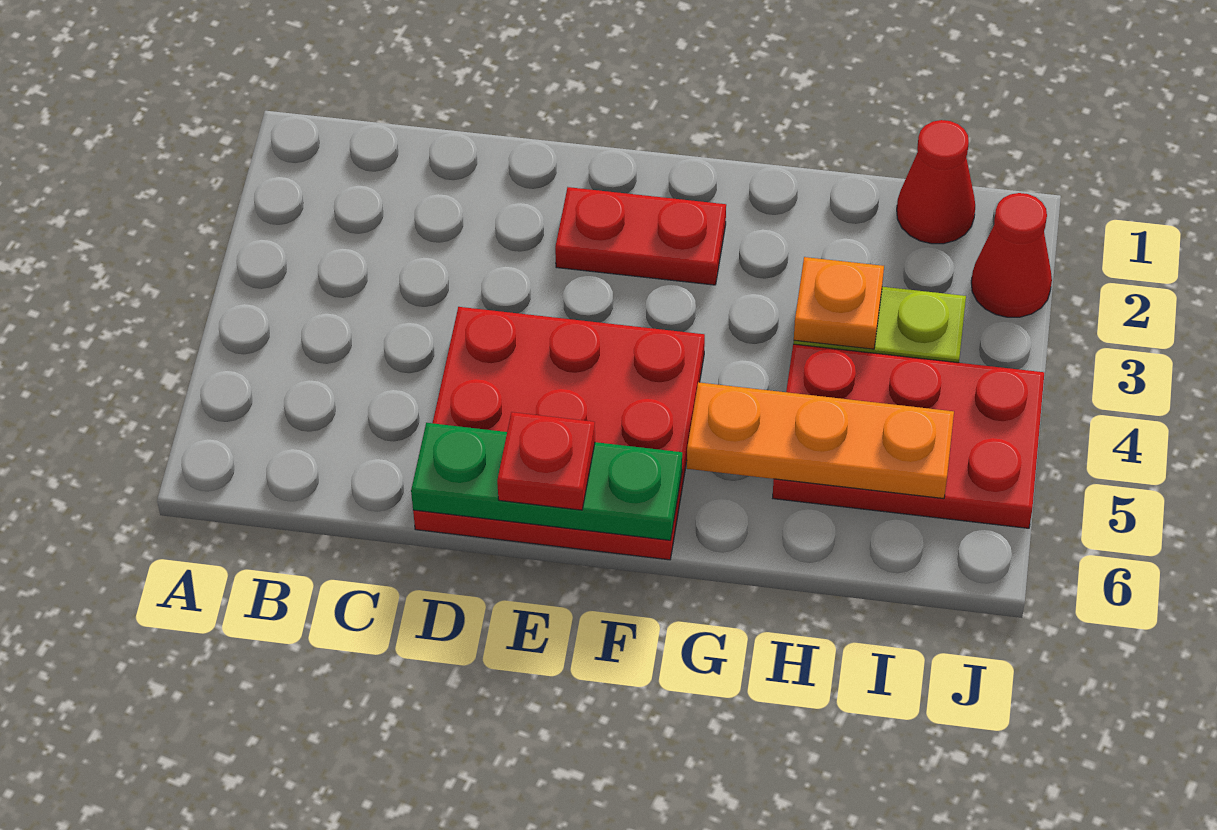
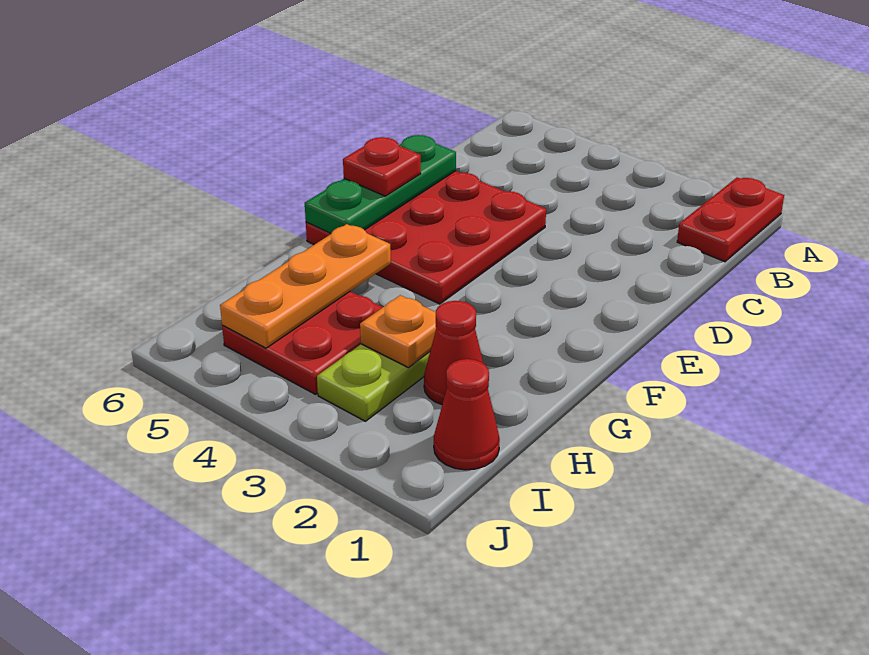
red 1x2 plate [555,187,726,285] -> red 1x2 plate moved to [677,177,784,262]
red 2x3 plate [773,344,1044,528] -> red 2x2 plate [222,291,383,394]
red 1x1 cone [971,193,1052,317] -> red 1x1 cone moved to [424,301,483,404]

